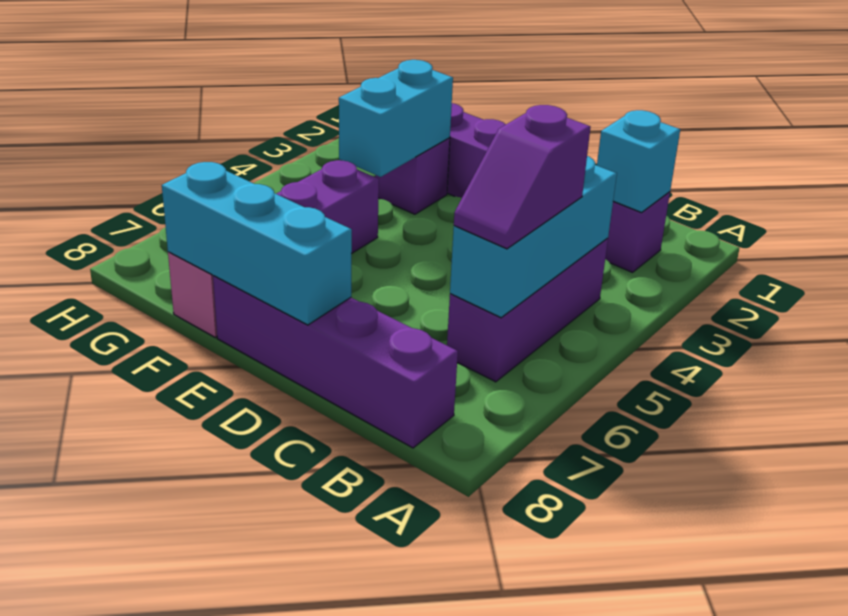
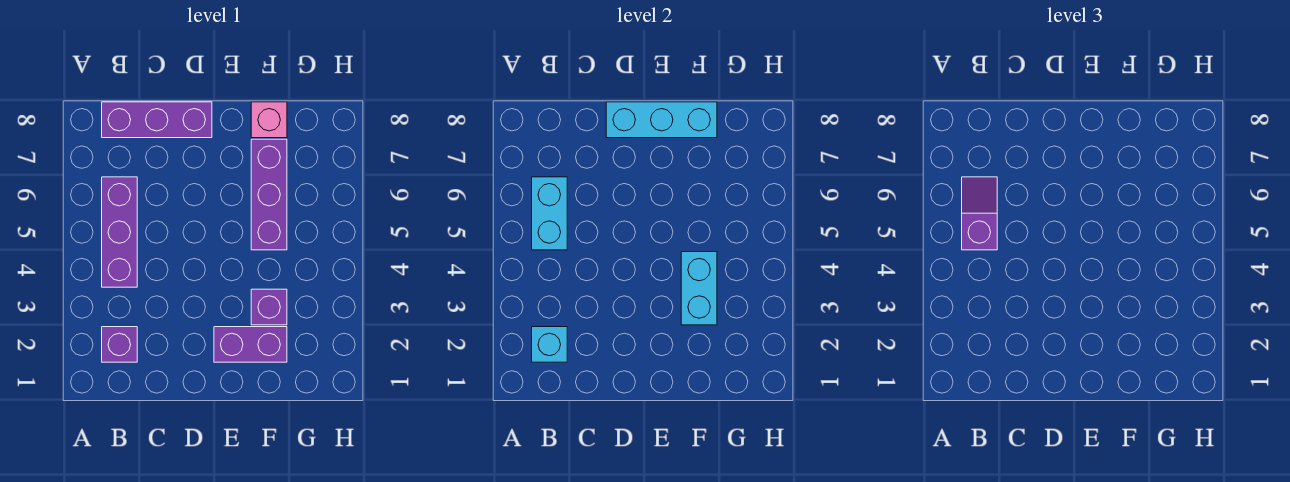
cyan 1x3 brick [450,156,617,318] -> cyan 1x2 brick [532,177,567,250]
purple 1x4 brick [213,276,458,448] -> purple 1x3 brick [102,102,212,138]

